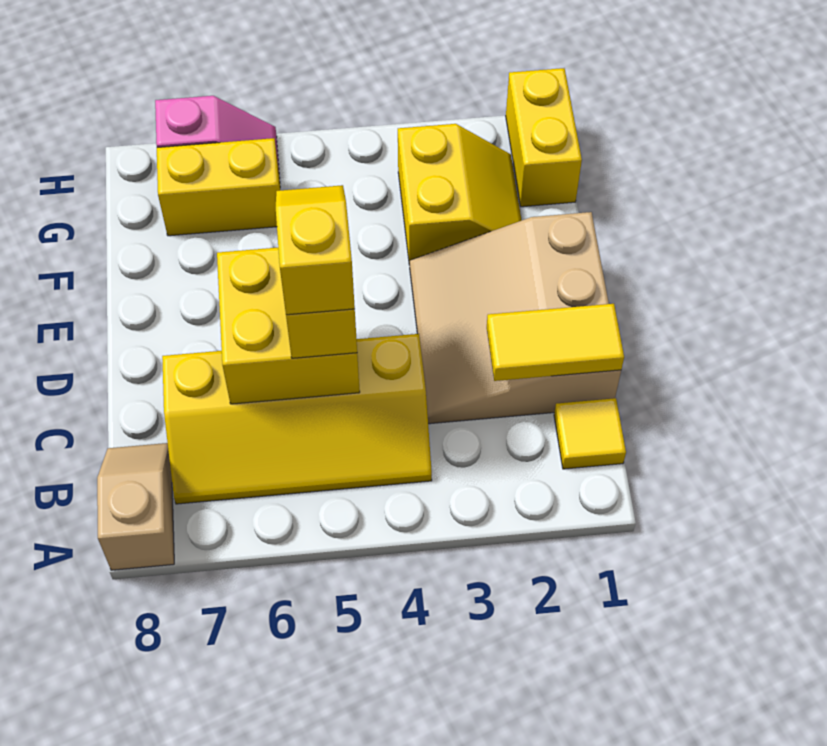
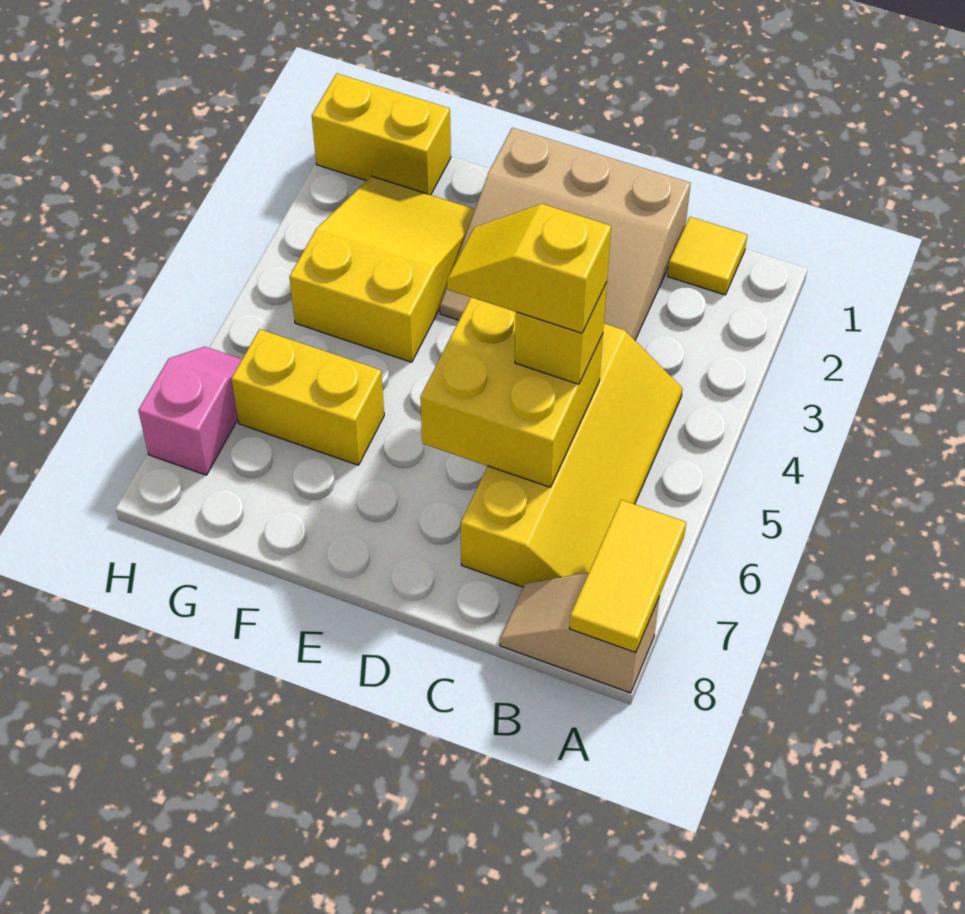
yellow 1x2 tile [487,304,624,381] -> yellow 1x2 tile moved to [569,500,686,653]
yellow 2x2 slope [398,124,522,265] -> yellow 2x3 slope [289,176,475,362]
yellow 1x2 brick [157,138,280,236] -> yellow 1x2 brick turned to [232,329,384,465]

